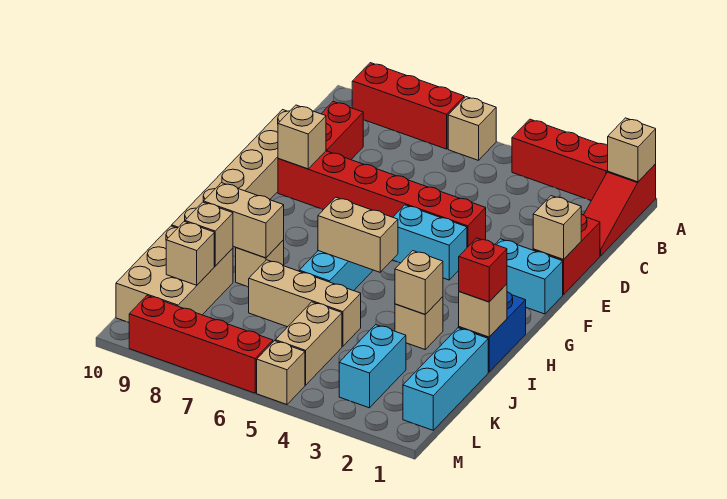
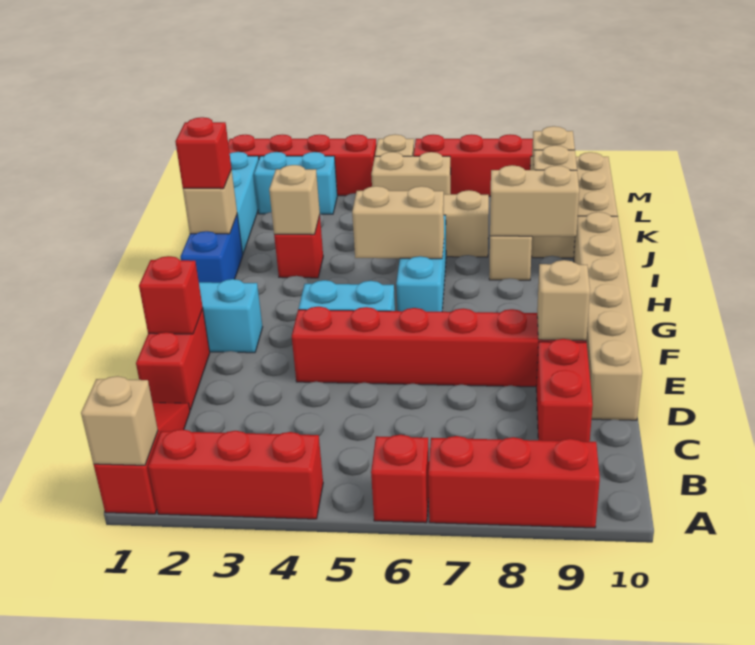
tan 1x1 brick [448,97,496,160] -> red 1x1 brick [371,435,429,523]
tan 1x1 brick [533,196,581,260] -> red 1x1 brick [139,256,203,334]
tan 1x1 brick [395,297,443,349] -> red 1x1 brick [274,215,323,278]
cyan 1x2 brick [339,325,406,408] -> cyan 1x2 brick turned to [254,152,337,214]
tan 1x2 brick [275,302,342,385] -> tan 1x2 brick turned to [371,152,451,194]
none -> red 1x4 brick [228,134,377,196]

